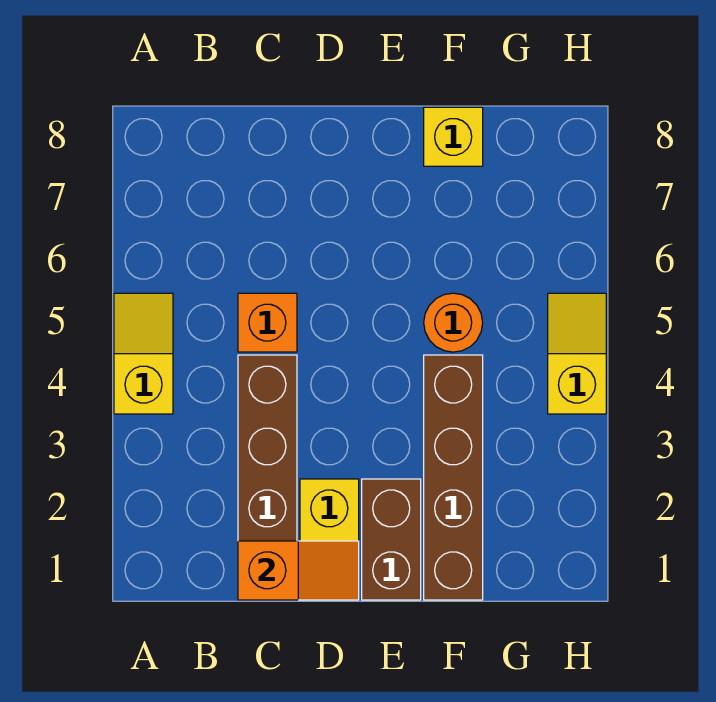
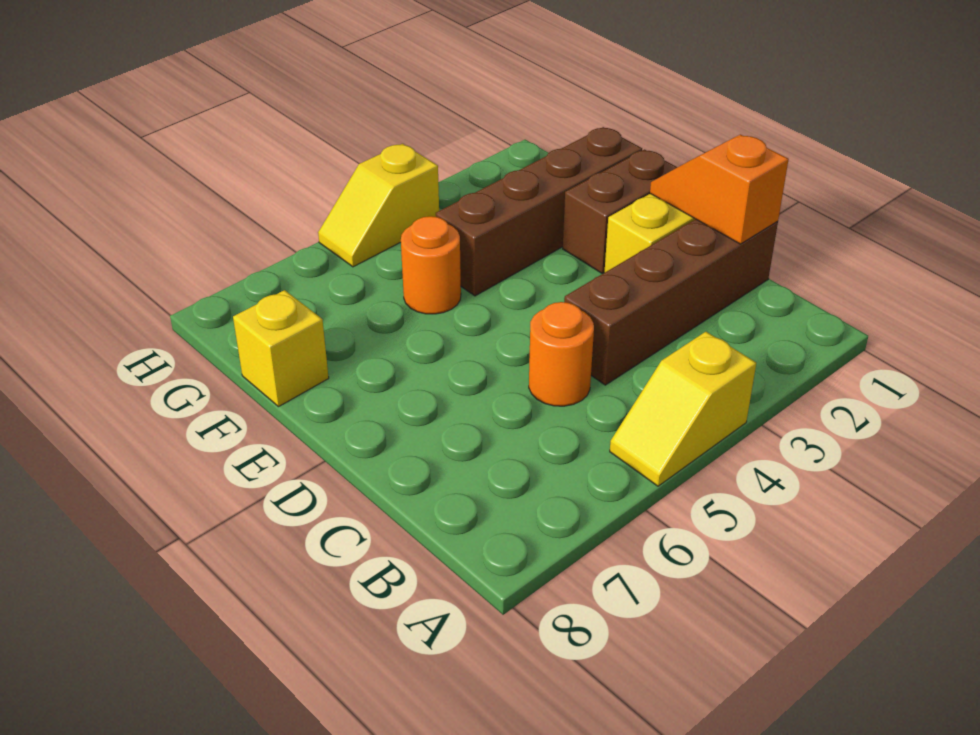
orange 1x1 brick [238,293,297,352] -> orange 1x1 round brick [529,302,594,406]

